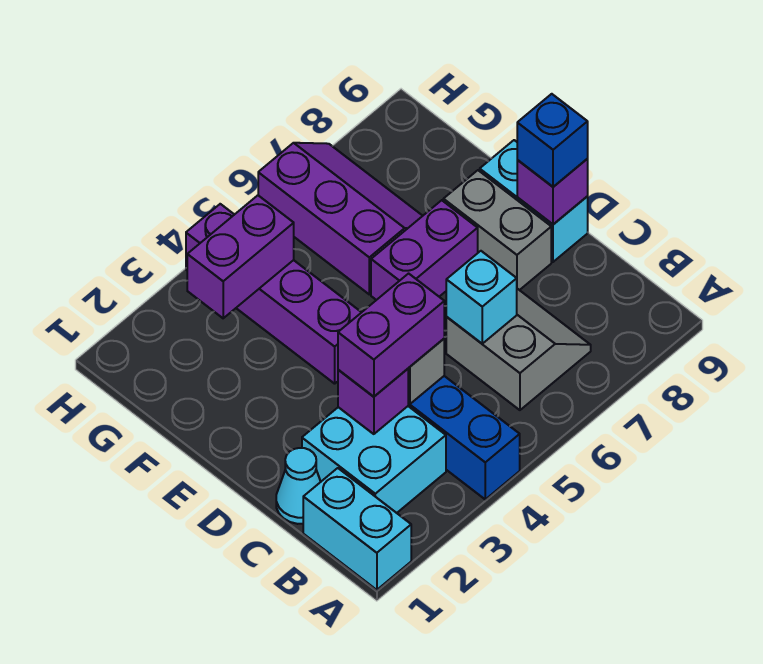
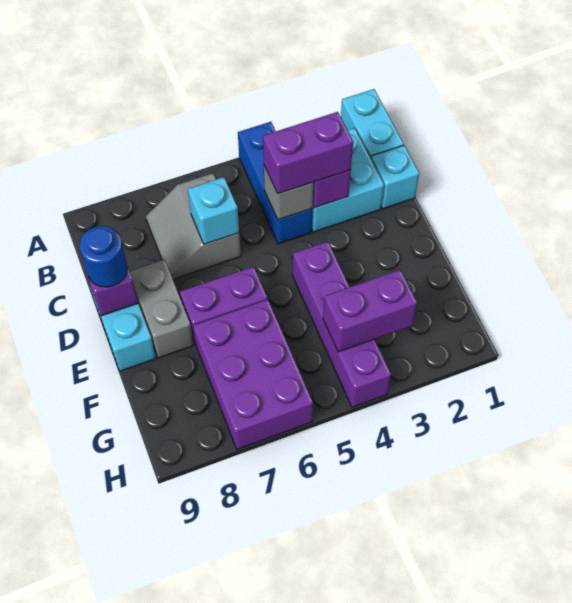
cyan 1x1 cone [276,448,321,524] -> cyan 1x1 brick [371,145,419,209]
blue 1x1 brick [517,94,588,187] -> blue 1x1 round brick [79,226,127,287]
purple 2x3 slope [258,143,422,294] -> purple 2x3 brick [193,299,313,449]

